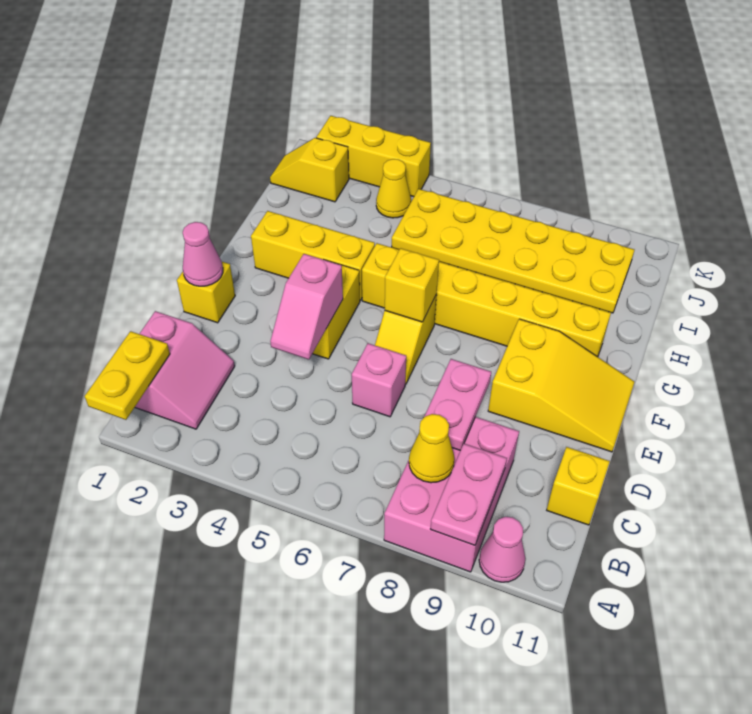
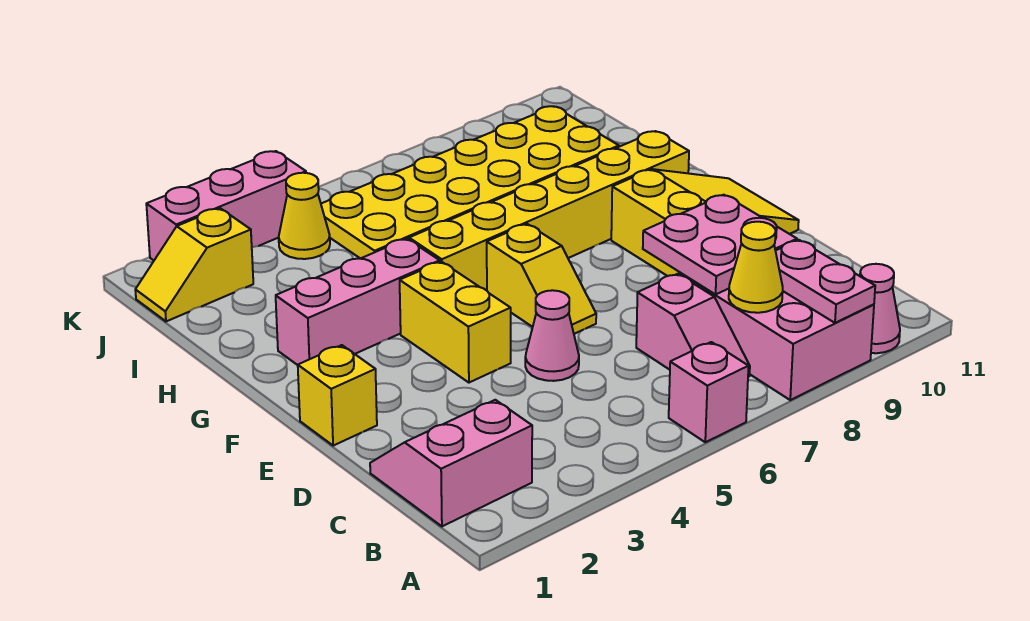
yellow 1x2 plate [85,331,170,420] -> none
pink 2x2 slope [135,311,235,429] -> pink 2x2 slope turned to [370,400,532,526]
pink 1x2 plate [424,359,491,450] -> pink 2x2 plate [643,195,797,294]
yellow 1x1 brick [547,447,610,525] -> none
pink 1x2 slope [270,254,343,360] -> pink 1x2 slope moved to [636,274,750,377]
pink 1x1 brick [352,343,406,417] -> pink 1x1 brick moved to [669,342,749,442]
pink 1x1 cone [183,222,223,286] -> pink 1x1 cone moved to [525,290,579,381]
yellow 1x1 brick [385,248,439,322] -> none
yellow 1x3 brick [251,211,375,301] -> pink 1x3 brick [276,239,440,365]
yellow 1x3 brick [316,116,431,197] -> pink 1x3 brick [146,151,306,260]

